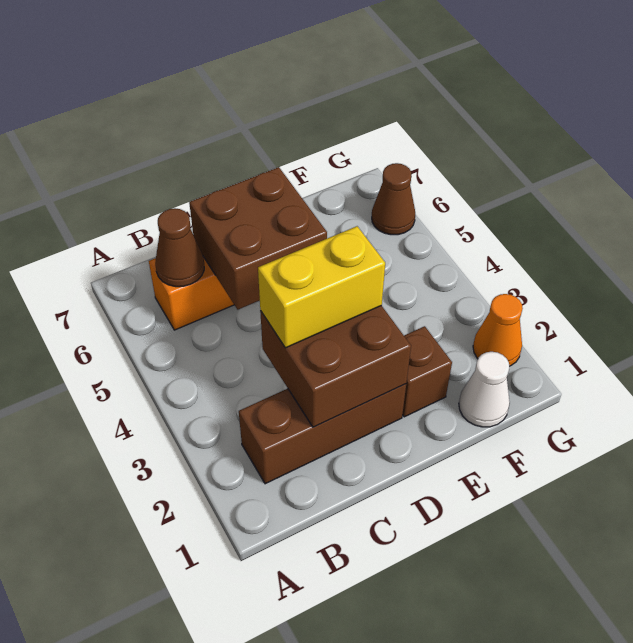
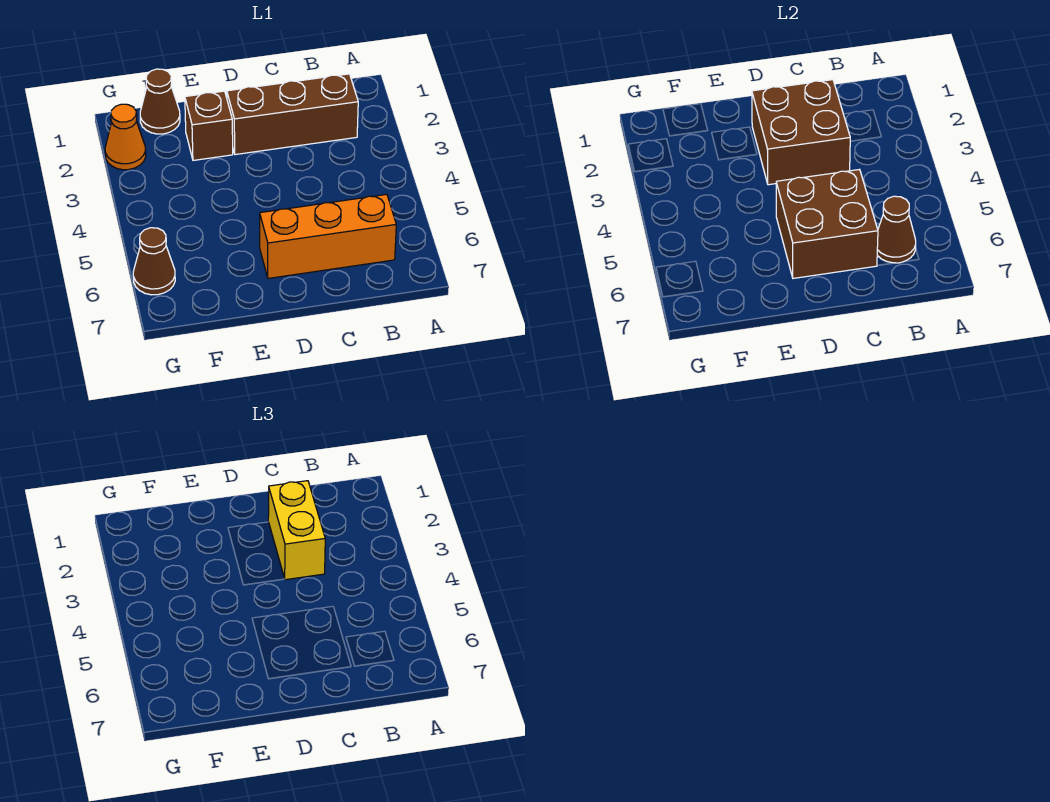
yellow 1x2 brick [258,226,385,348] -> yellow 1x2 brick turned to [268,481,325,580]
white 1x1 cone [459,352,510,427] -> brown 1x1 cone [140,69,180,134]

